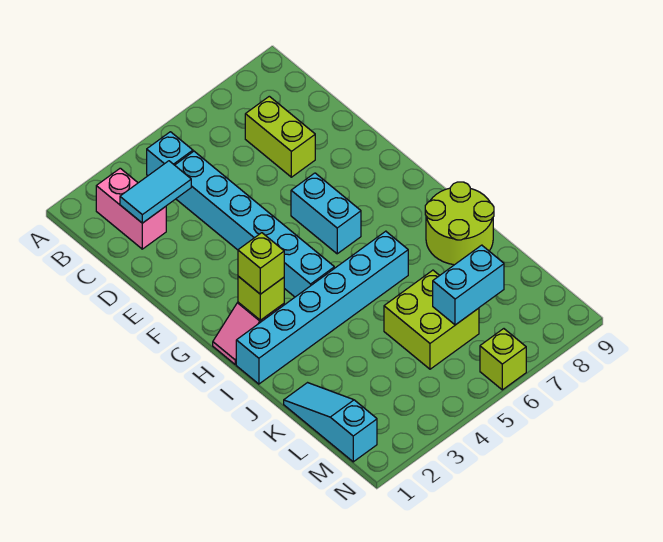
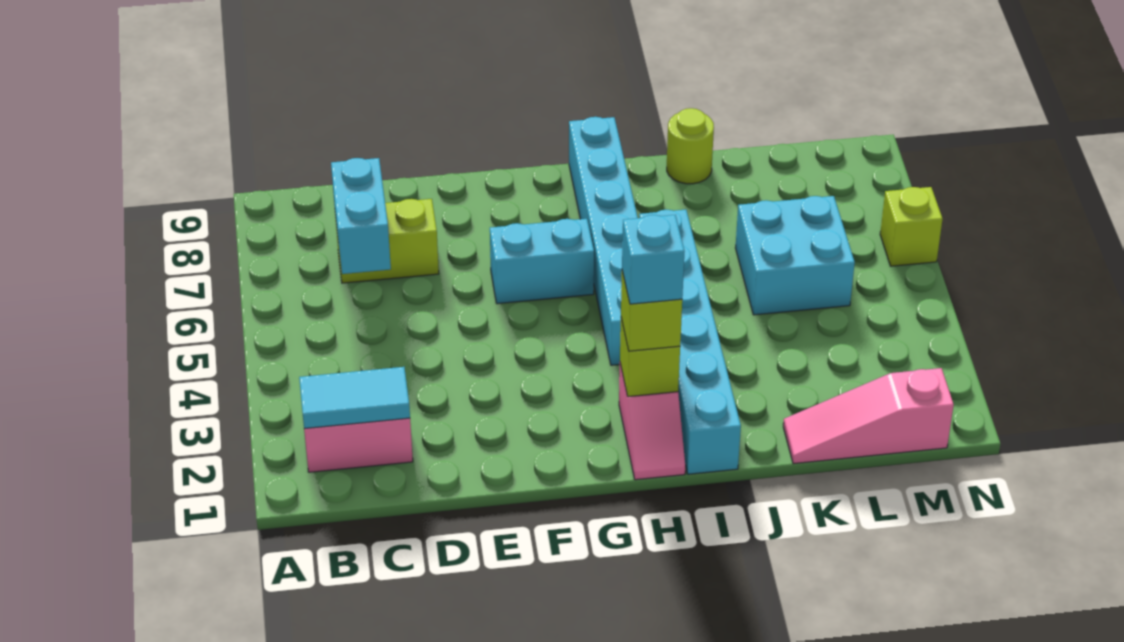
cyan 1x1 brick [147,132,193,176] -> cyan 1x1 brick moved to [622,215,685,304]
cyan 1x2 tile [120,161,191,223] -> cyan 1x2 tile turned to [299,367,410,429]
cyan 1x6 brick [175,151,334,297] -> cyan 1x6 brick turned to [569,117,638,365]
lime 2x2 round brick [425,182,494,265] -> lime 1x1 round brick [667,108,714,184]
cyan 1x3 slope [284,383,377,462] -> pink 1x3 slope [783,368,954,464]
lime 2x2 brick [384,270,479,369] -> cyan 2x2 brick [735,196,855,315]
cyan 1x2 brick [433,245,504,325] -> cyan 1x2 brick moved to [331,158,391,274]

